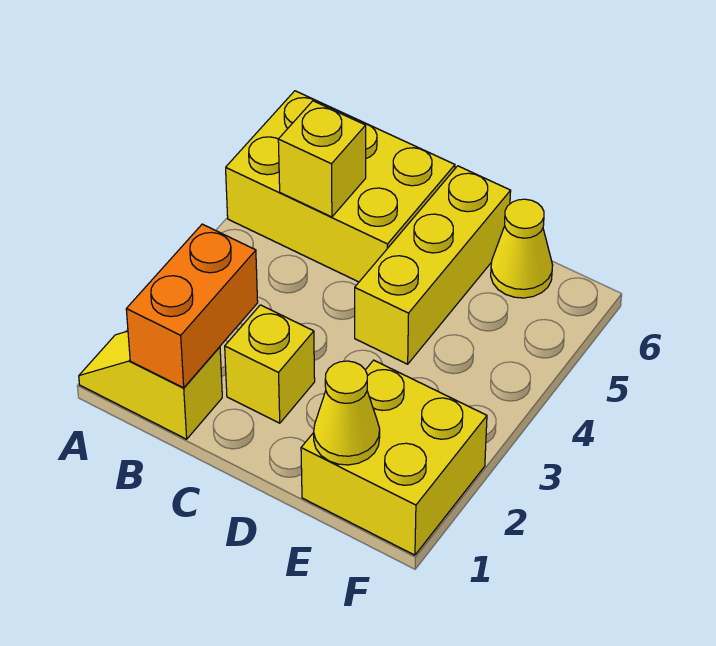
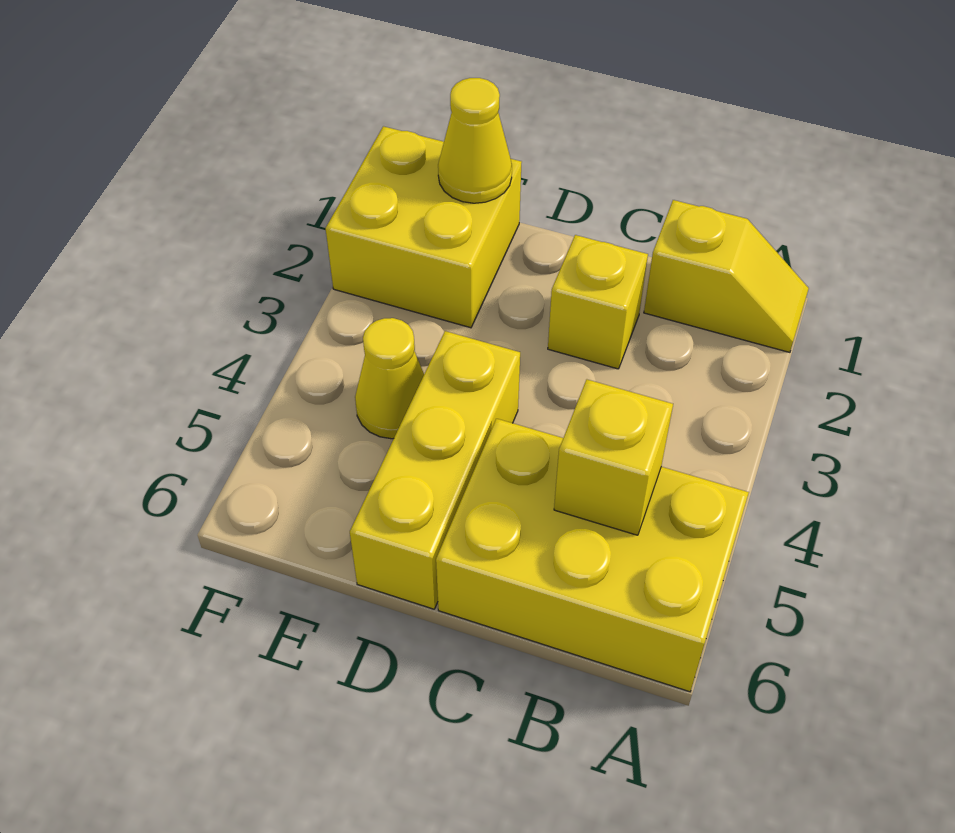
orange 1x2 brick [126,224,258,388] -> none
yellow 1x1 cone [491,199,553,298] -> yellow 1x1 cone moved to [355,318,424,439]

